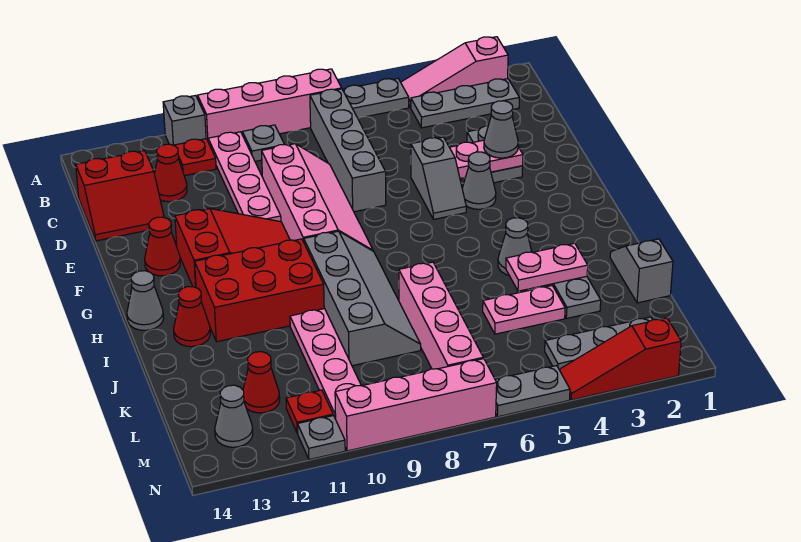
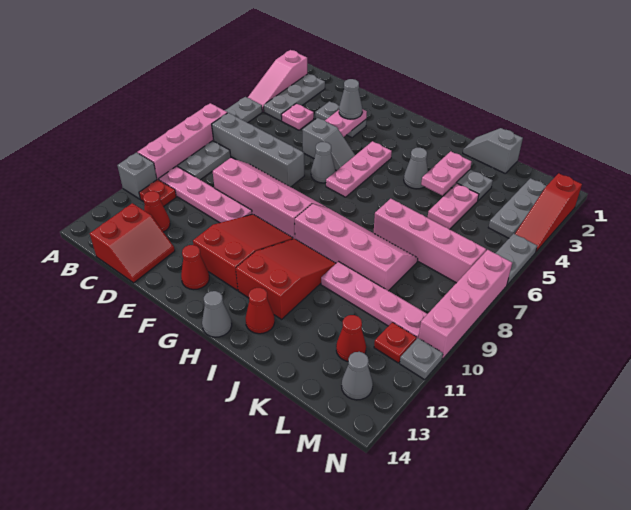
grey 1x1 plate [243,125,284,161] -> grey 1x2 plate [178,141,231,180]
none -> pink 1x1 plate [281,104,314,130]
grey 1x1 cone [462,152,496,209] -> grey 1x1 cone moved to [311,142,336,183]
none -> pink 1x3 plate [326,141,392,197]
grey 2x4 slope [304,231,421,366] -> pink 2x4 slope [295,204,418,291]
red 2x3 brick [195,239,324,342] -> red 2x3 slope [236,239,336,319]

